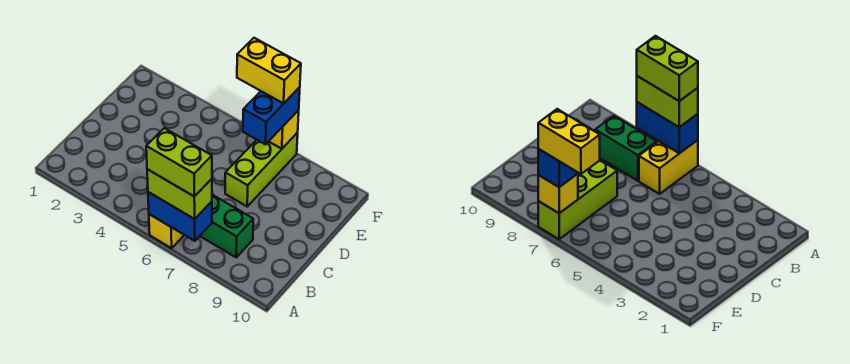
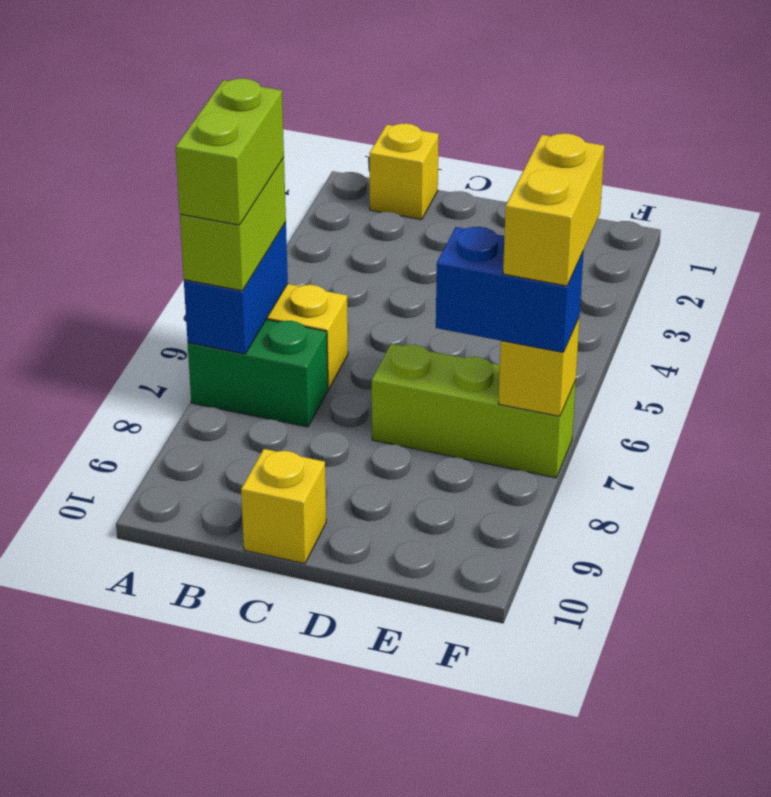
none -> yellow 1x1 brick [369,123,439,220]
green 1x2 brick [200,195,253,257] -> green 1x2 brick turned to [188,320,328,427]
none -> yellow 1x1 brick [241,449,326,564]

